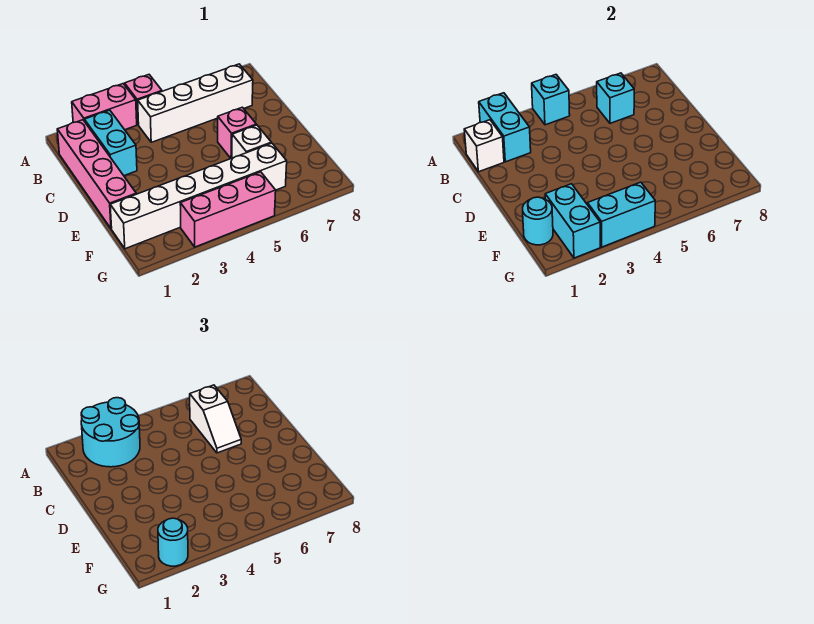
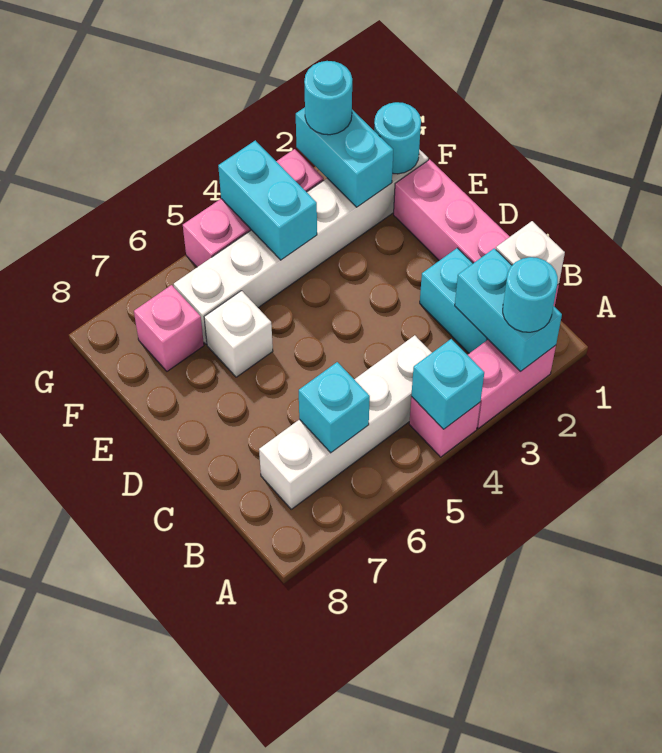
cyan 2x2 round brick [81,398,140,467] -> cyan 1x1 round brick [503,257,558,332]
white 1x2 slope [189,385,241,453] -> none
pink 1x1 brick [218,107,256,158] -> pink 1x1 brick moved to [134,285,204,371]
cyan 1x2 brick [587,182,655,247] -> cyan 1x2 brick turned to [218,140,317,260]

